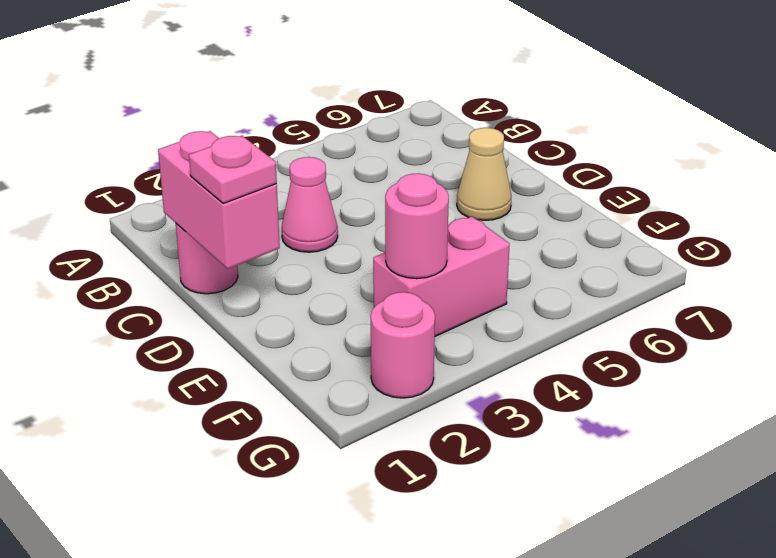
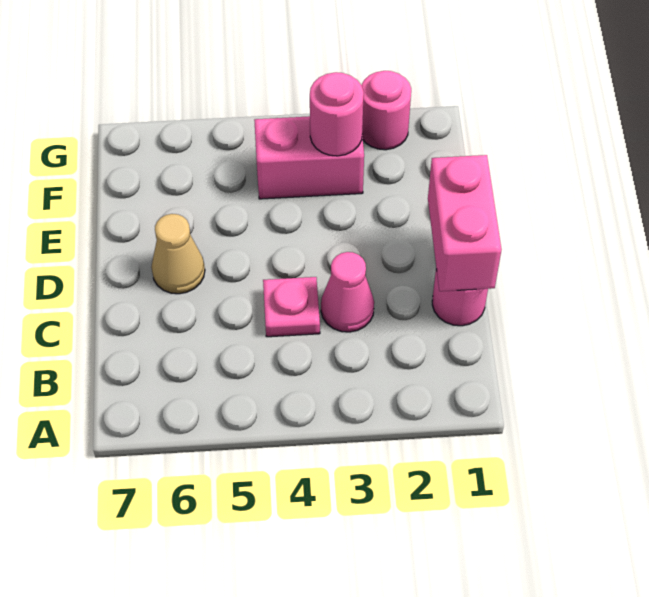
pink 1x1 plate [189,136,277,203] -> pink 1x1 plate moved to [263,277,320,337]

